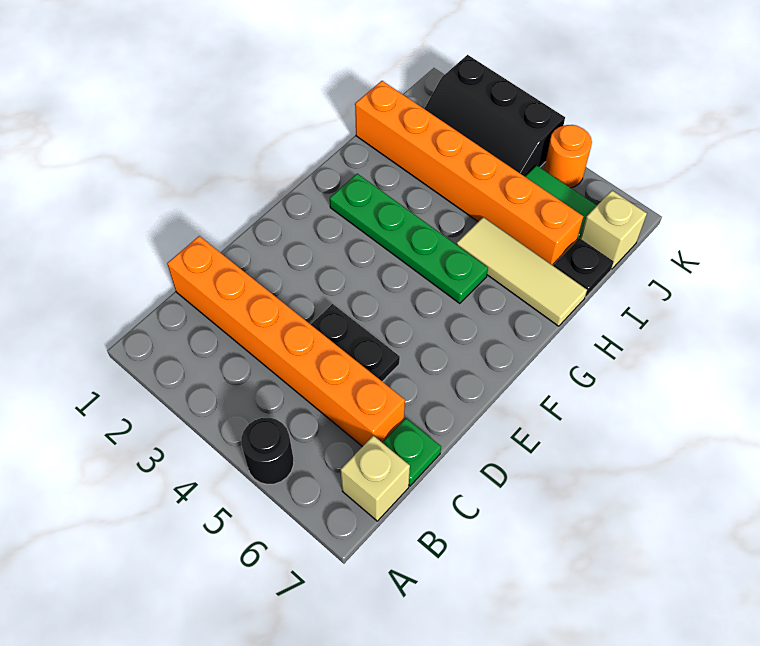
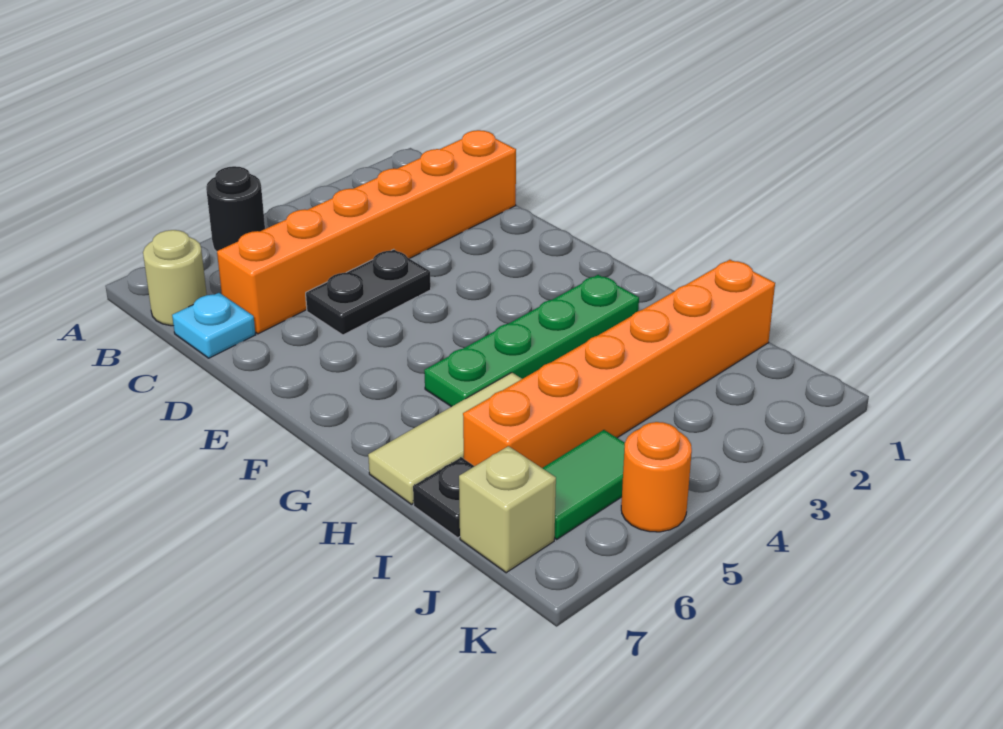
tan 1x1 brick [341,436,410,521] -> tan 1x1 round brick [143,230,207,326]
green 1x1 plate [382,418,441,486] -> cyan 1x1 plate [172,293,255,358]
black 2x3 slope [424,55,565,176] -> none

